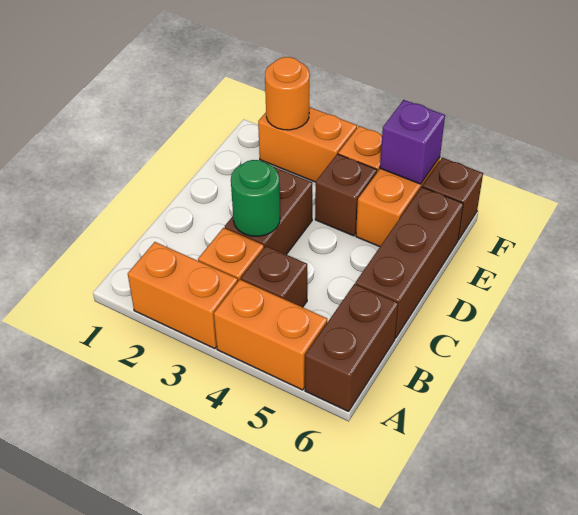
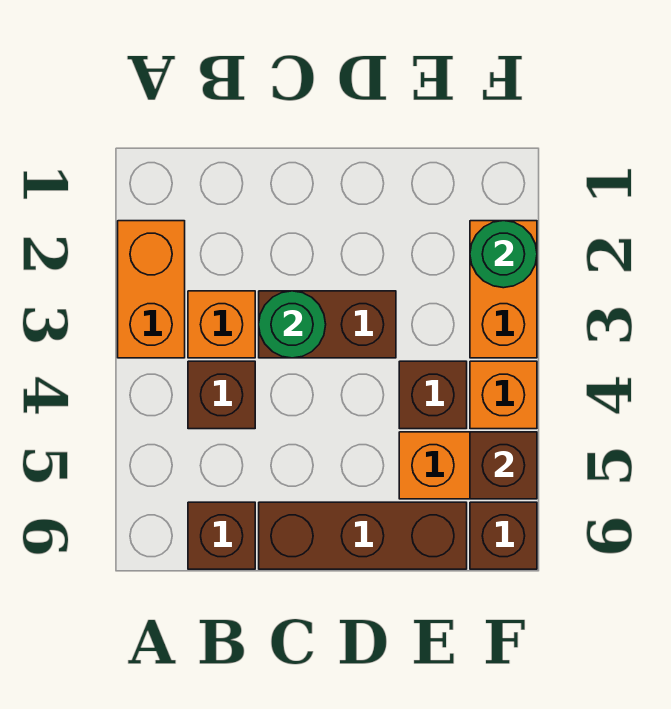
orange 1x2 brick [214,280,327,390] -> none
brown 1x2 brick [305,284,398,411] -> brown 1x1 brick [188,502,255,569]
orange 1x1 round brick [265,57,309,130] -> green 1x1 round brick [470,221,537,288]
purple 1x1 brick [380,100,445,184] -> brown 1x1 brick [470,432,537,499]

